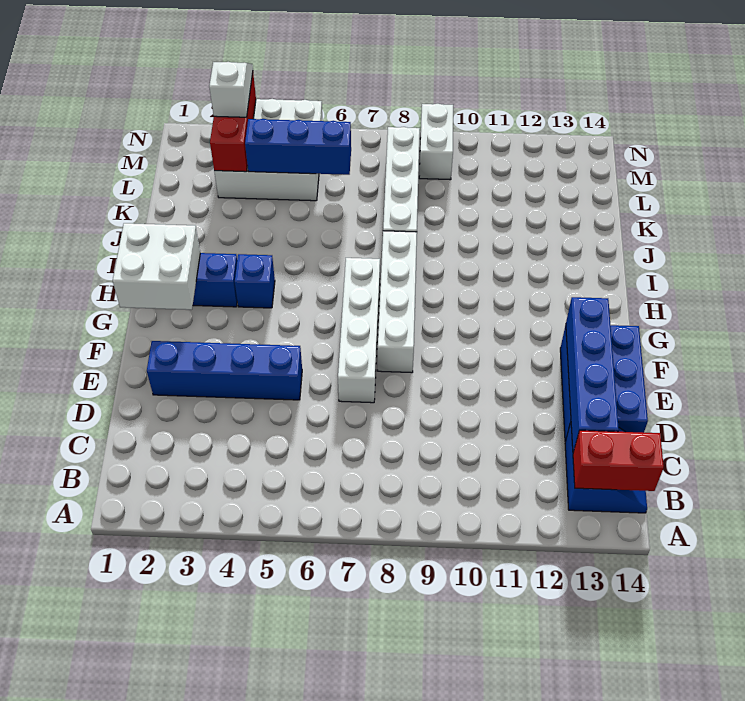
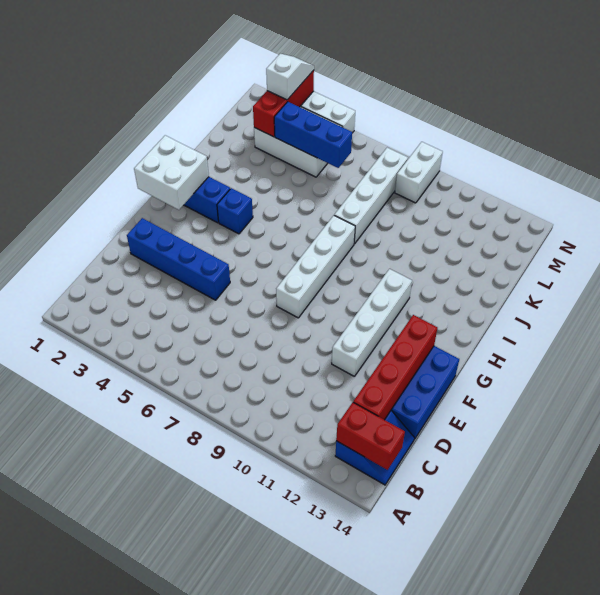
blue 1x4 brick [566,297,619,452] -> red 1x4 brick [353,315,437,420]
white 1x4 brick [338,258,380,403] -> white 1x4 brick moved to [332,269,412,377]

